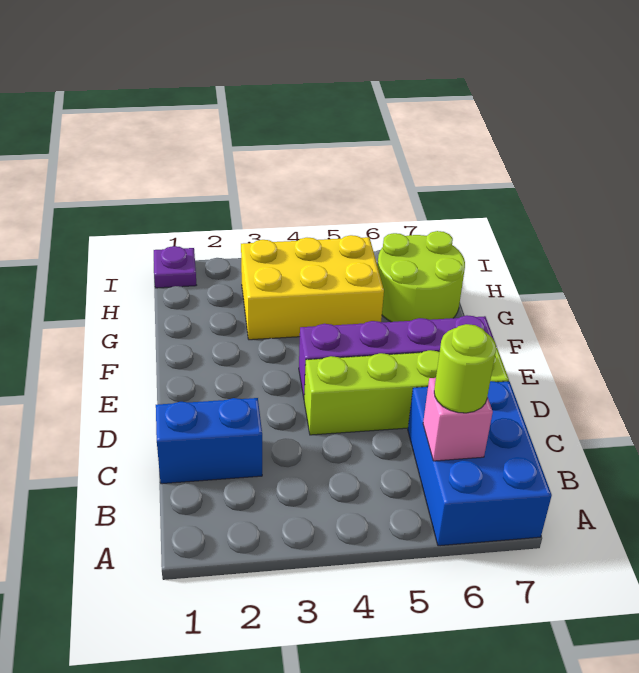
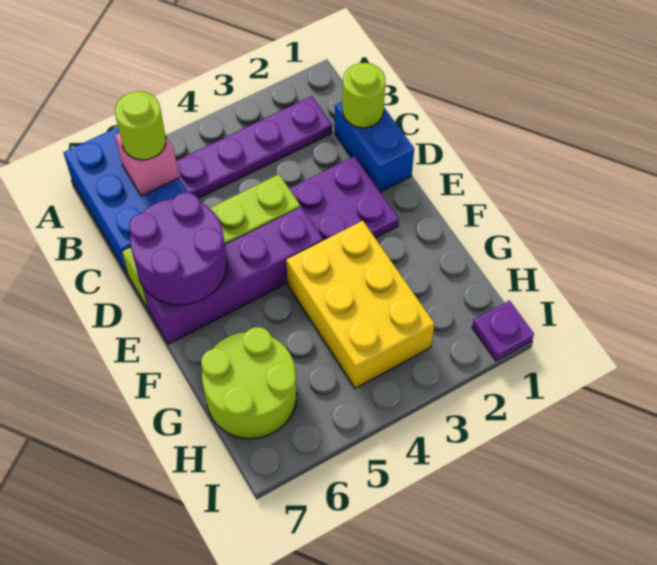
none -> purple 1x4 plate [176,96,332,199]
blue 1x2 brick [156,398,262,484] -> blue 1x2 brick turned to [335,101,414,192]
none -> lime 1x1 round brick [343,63,385,128]
none -> purple 2x2 plate [289,156,399,241]
none -> purple 2x2 round brick [129,193,227,305]
yellow 2x3 brick [241,235,384,340] -> yellow 2x3 brick turned to [286,221,434,388]

